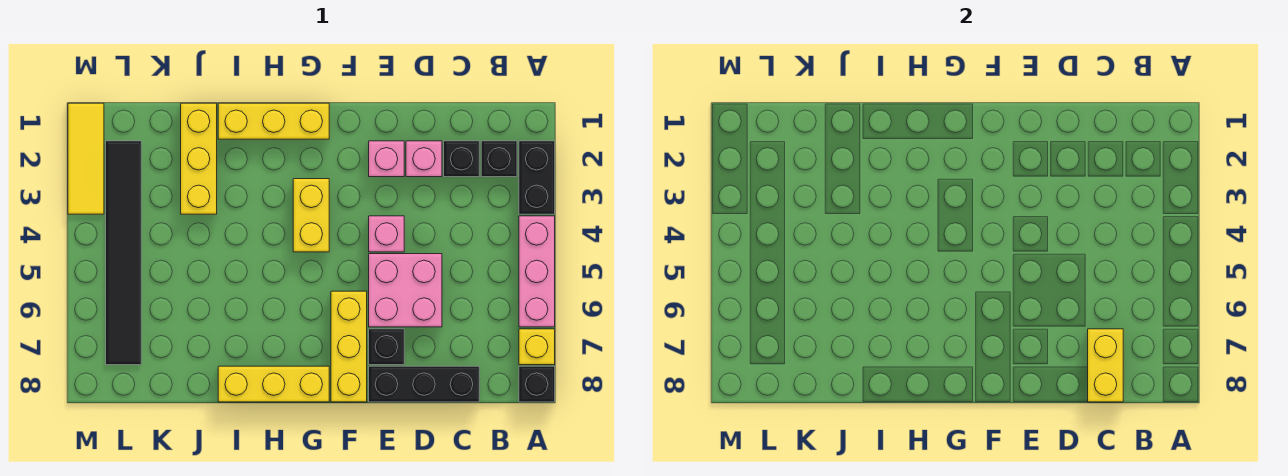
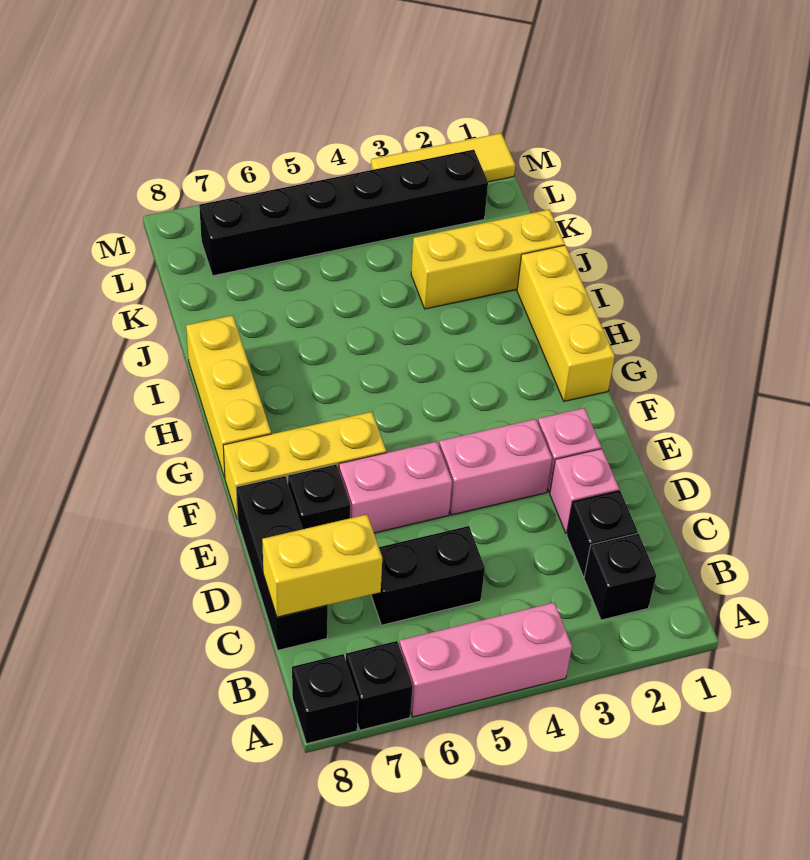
black 1x2 brick [519,141,555,214] -> black 1x2 brick moved to [371,526,485,625]
yellow 1x1 brick [519,329,555,365] -> black 1x1 brick [346,641,413,730]
pink 2x2 brick [369,254,442,327] -> pink 1x2 brick [339,441,452,533]
pink 1x1 brick [369,216,404,252] -> pink 1x2 brick [439,419,552,515]
yellow 1x2 brick [293,179,329,252] -> none
black 1x6 tile [106,141,141,365] -> black 1x6 brick [199,150,488,276]

